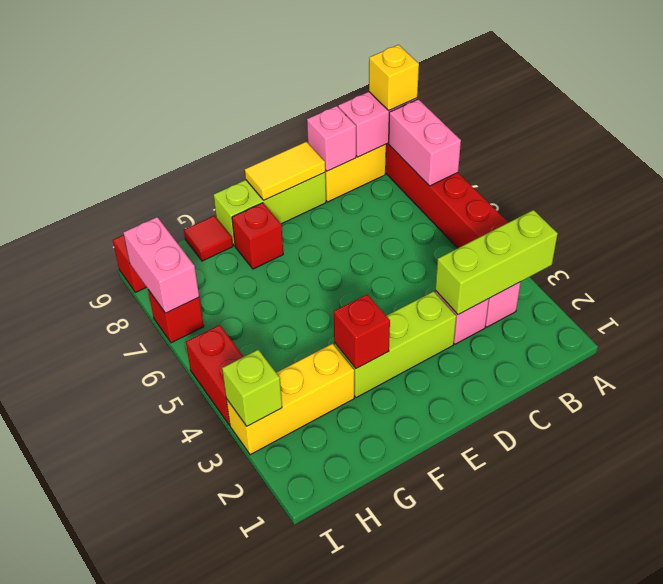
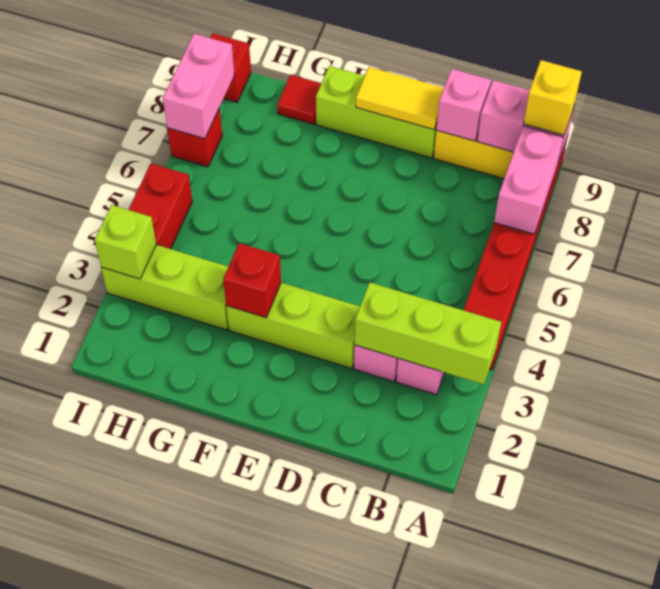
red 1x1 brick [232,203,283,269] -> none
yellow 1x3 brick [226,344,354,455] -> lime 1x3 brick [101,245,229,330]

